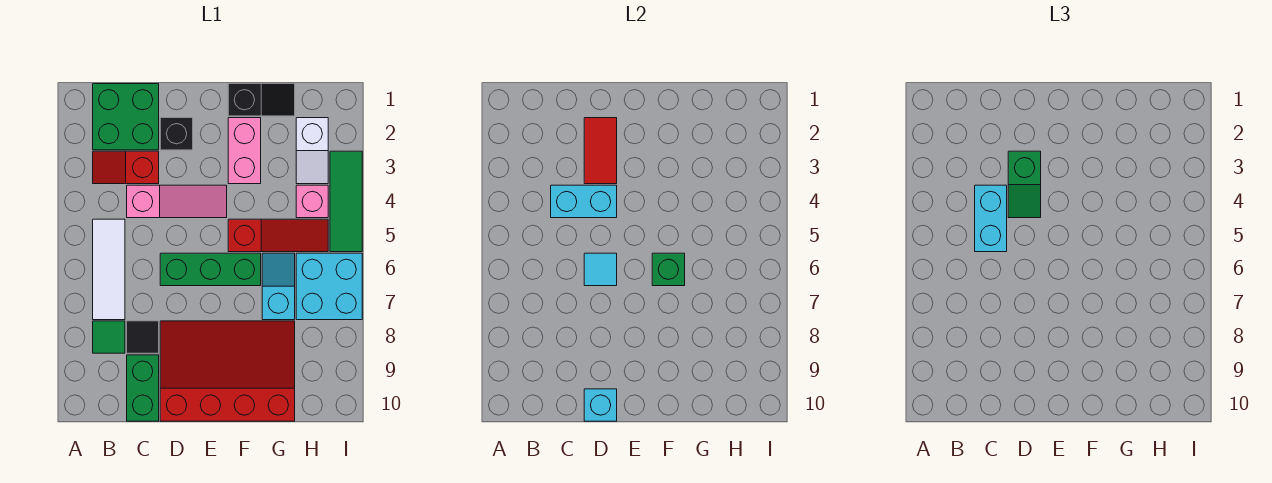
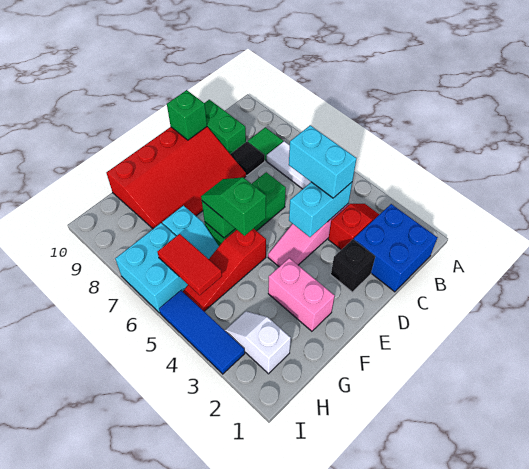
green 2x2 brick [93,84,159,150] -> blue 2x2 brick [354,204,438,292]
red 1x2 tile [584,118,617,184] -> red 1x2 tile moved to [157,234,222,295]
green 1x2 slope [1008,151,1041,218] -> green 1x2 slope moved to [201,177,266,236]
cyan 1x1 tile [584,253,617,286] -> none
cyan 1x1 brick [584,389,617,421] -> green 1x1 brick [167,90,207,140]
black 1x2 slope [228,84,295,116] -> none
pink 1x1 brick [296,185,328,218] -> none
green 1x3 tile [330,151,362,252] -> blue 1x3 tile [159,290,245,374]

